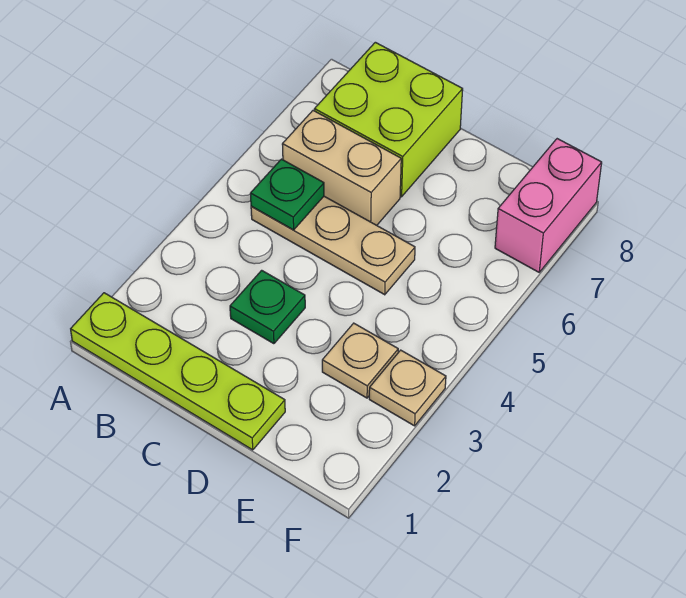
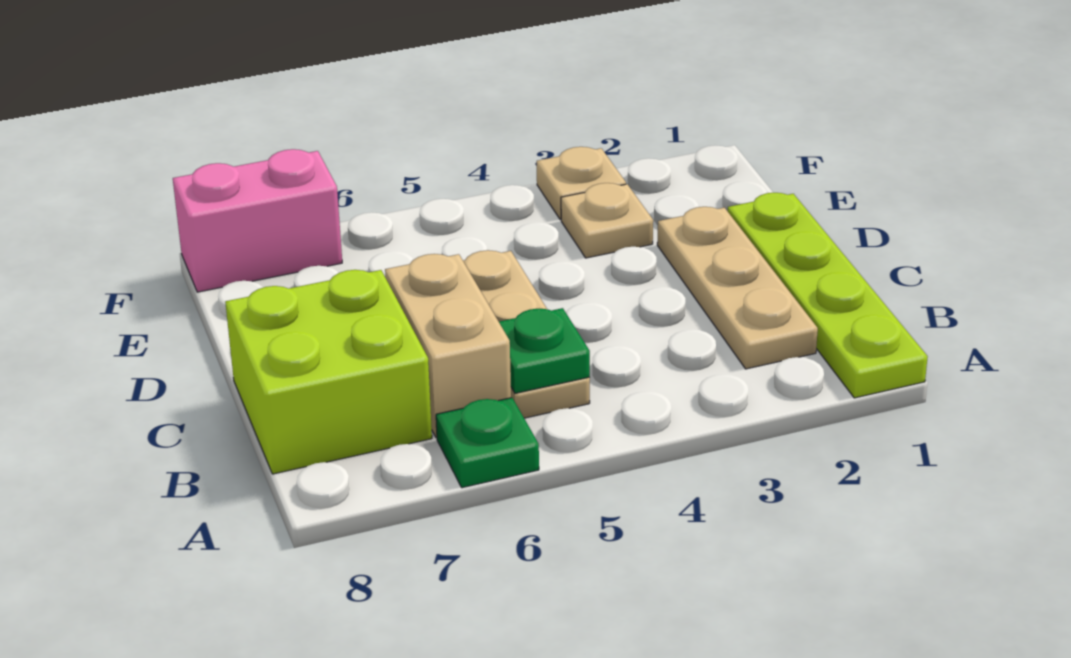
none -> tan 1x3 plate [657,207,818,369]
green 1x1 plate [230,270,305,344] -> green 1x1 plate moved to [436,398,539,488]

